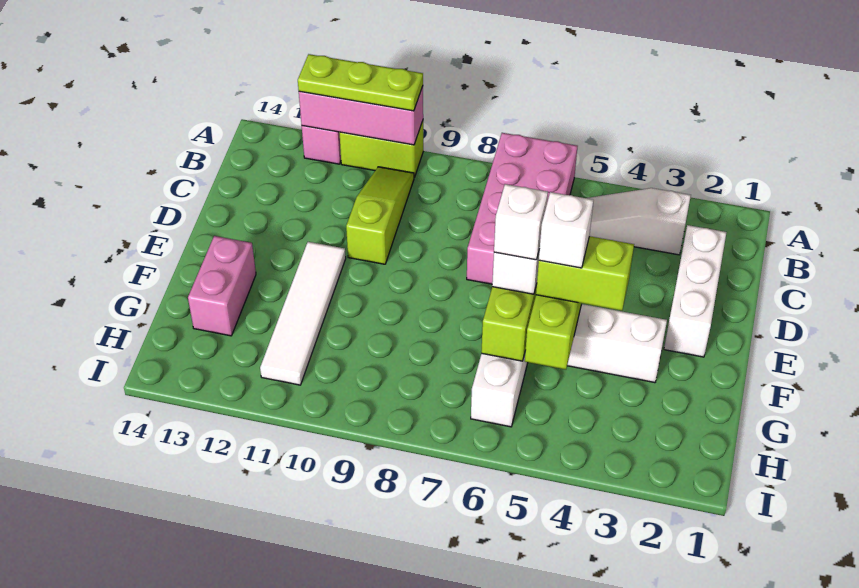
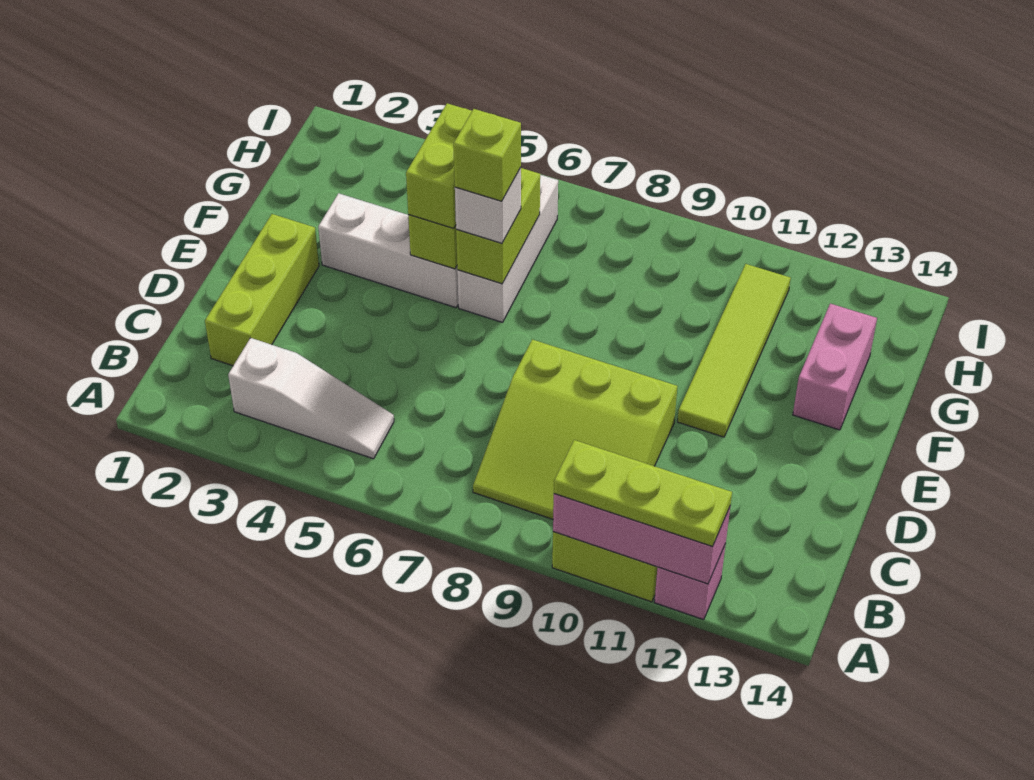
pink 2x4 brick [467,133,578,284] -> none
lime 1x3 slope [346,167,414,264] -> lime 3x3 slope [473,339,677,519]
white 1x3 brick [664,225,727,357] -> lime 1x3 brick [205,214,319,366]
white 1x4 tile [260,242,346,385] -> lime 1x4 tile [677,264,791,437]
lime 1x2 brick [536,236,634,311] -> lime 1x2 brick turned to [406,103,472,228]
white 1x1 brick [539,192,594,268] -> none
white 1x1 brick [494,184,548,260] -> lime 1x1 brick [453,109,521,201]

